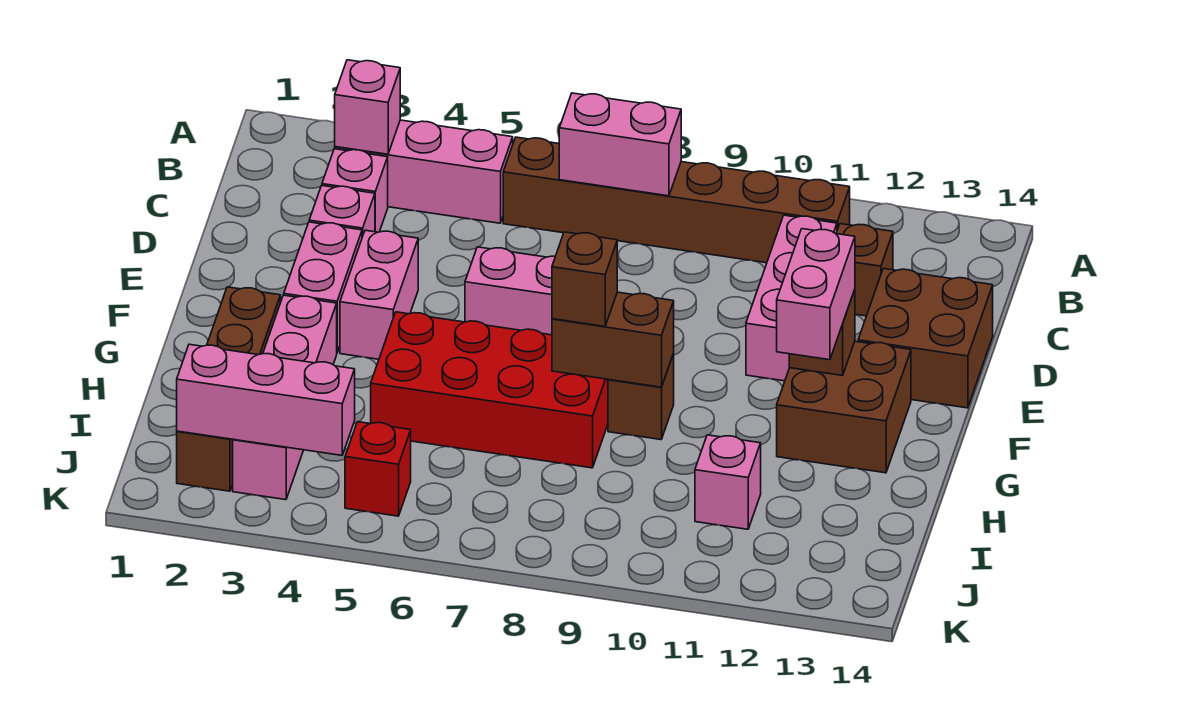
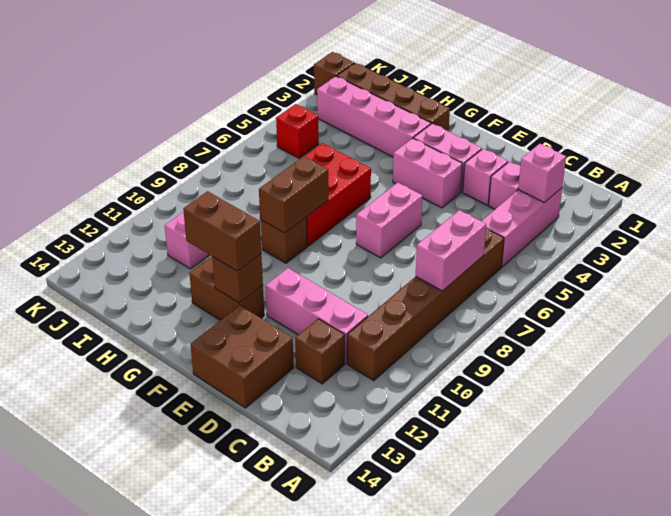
brown 2x2 brick [777,341,911,473] -> brown 1x2 brick [189,256,264,320]
pink 1x2 brick [777,229,855,360] -> brown 1x2 brick [183,191,261,271]
red 2x4 brick [371,312,608,468] -> red 2x3 brick [259,143,371,246]
brown 1x1 brick [552,232,617,326] -> brown 1x1 brick moved to [314,52,354,94]
pink 1x3 brick [177,344,355,455] -> none

